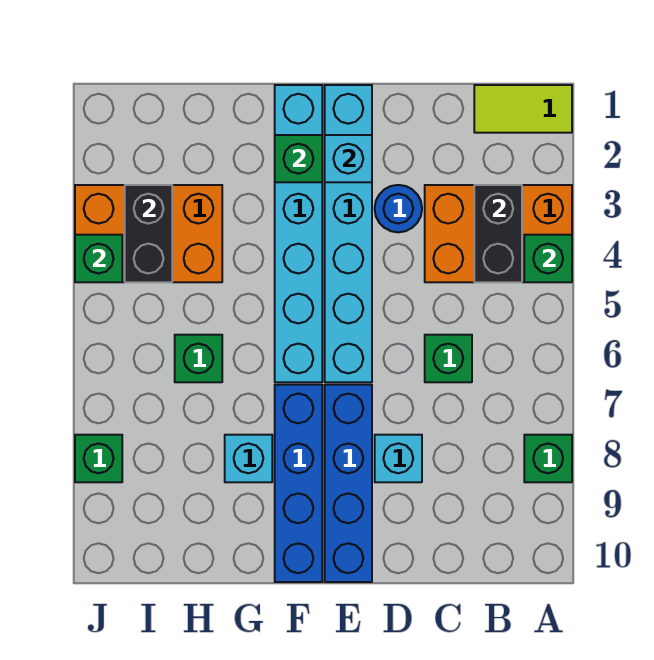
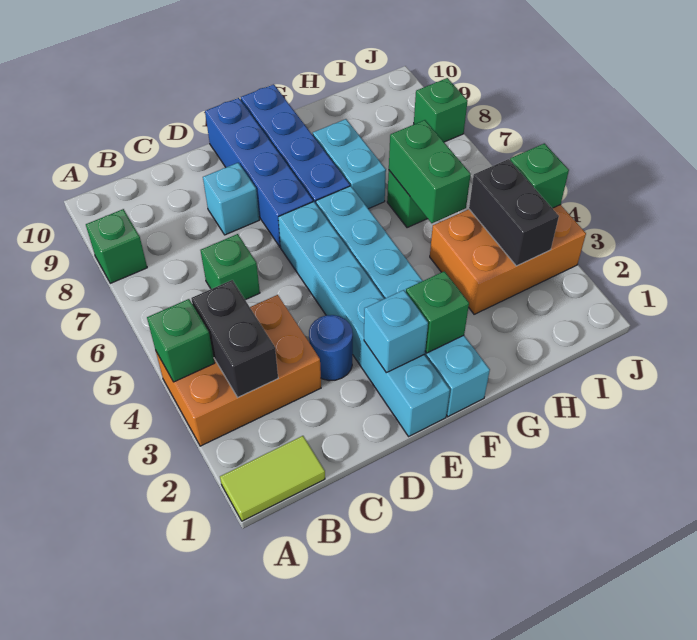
cyan 1x1 brick [225,435,272,482] -> cyan 1x2 brick [313,119,386,209]
none -> green 1x2 brick [389,120,471,223]

